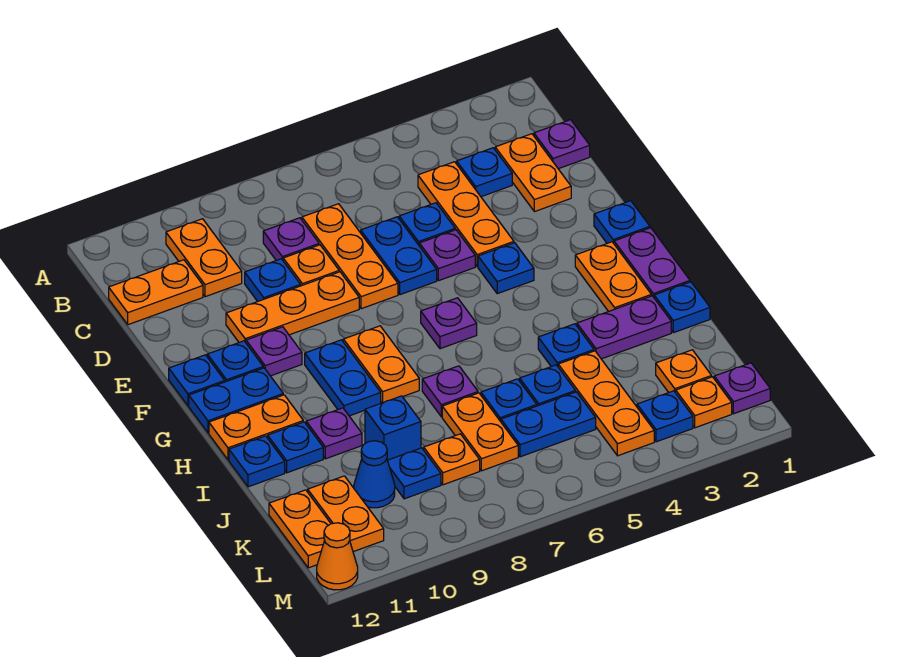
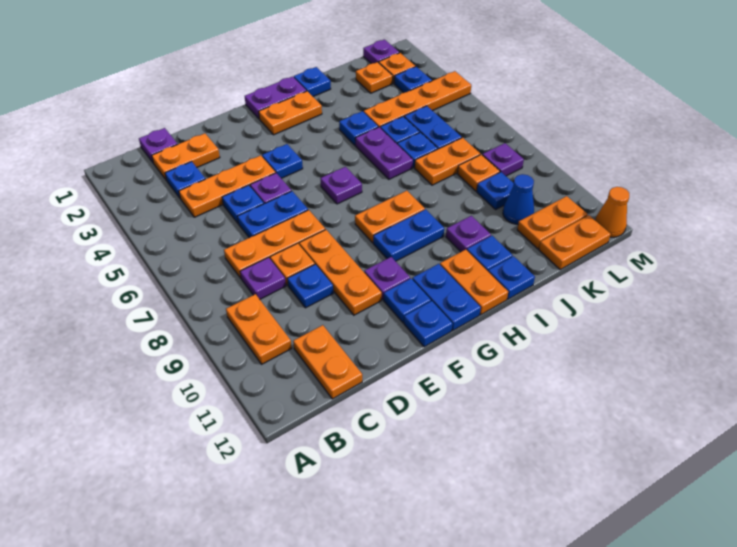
orange 1x2 plate [166,219,242,297] -> orange 1x2 plate turned to [226,294,292,364]
blue 1x1 plate [594,201,650,243] -> none
purple 1x2 plate [577,296,671,359] -> purple 1x2 plate moved to [355,127,413,179]
purple 1x1 plate [422,366,478,417] -> purple 1x1 plate moved to [482,143,524,176]
orange 1x3 plate [558,351,654,456] -> orange 1x4 plate [364,71,471,127]
blue 1x1 brick [365,396,421,460] -> none

